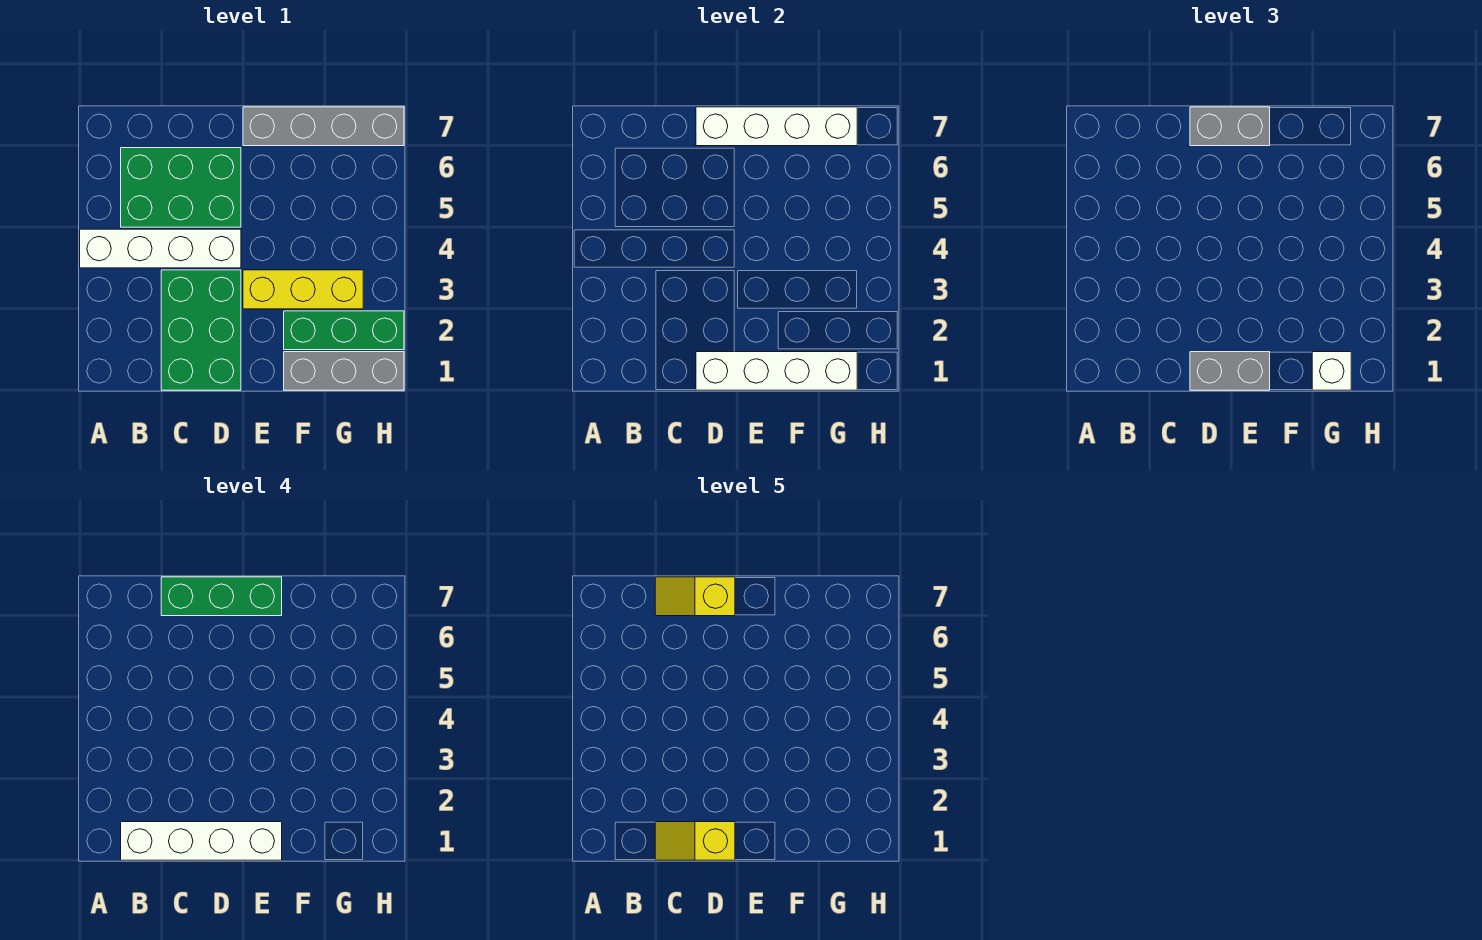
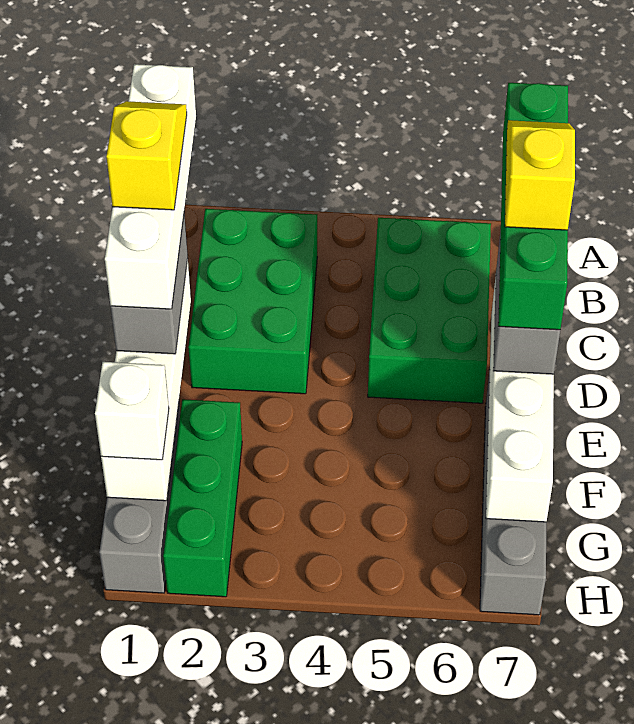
white 1x4 brick [80,229,241,268] -> none
green 2x3 brick [161,270,241,390] -> green 2x3 brick turned to [188,209,317,394]
green 1x3 brick [161,577,282,616] -> green 1x4 brick [498,83,568,330]
yellow 1x3 brick [243,270,363,309] -> none

